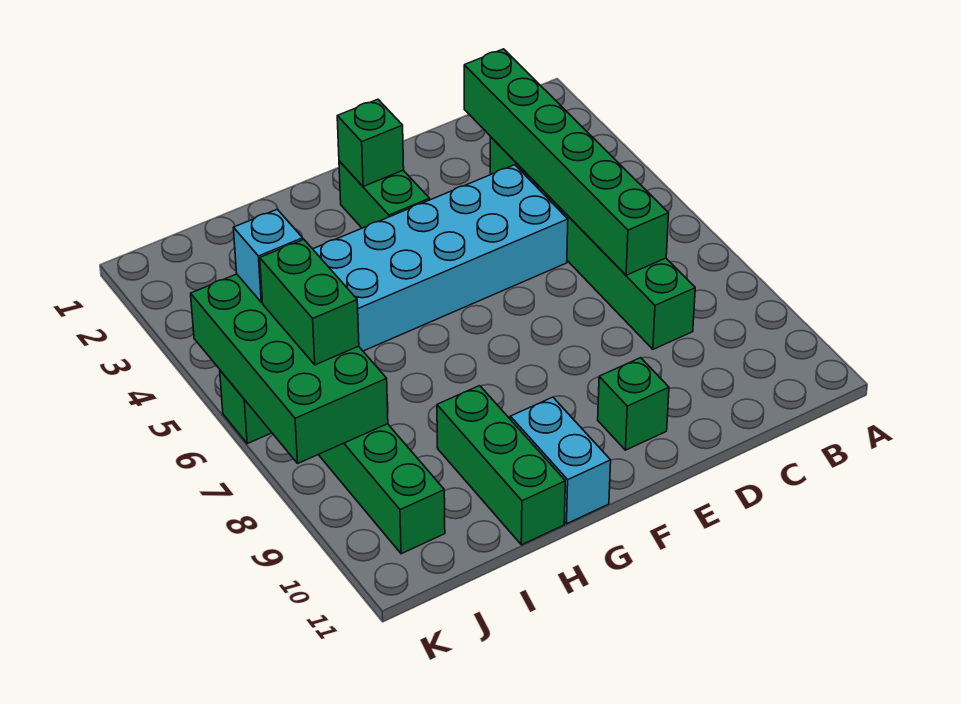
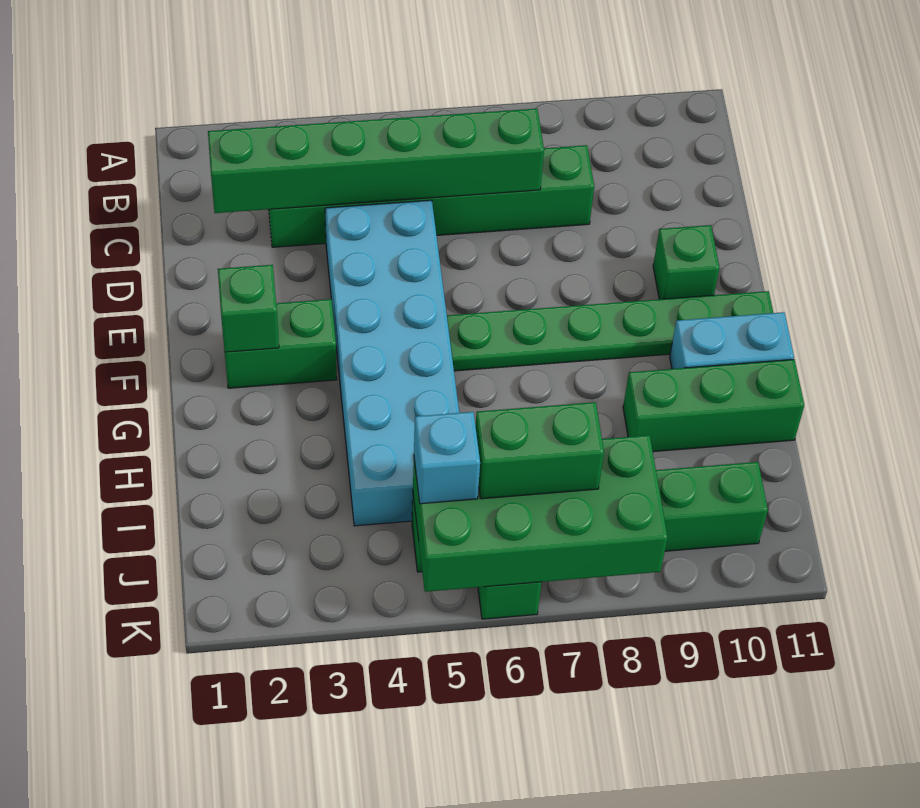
none -> green 1x6 plate [447,291,773,371]

